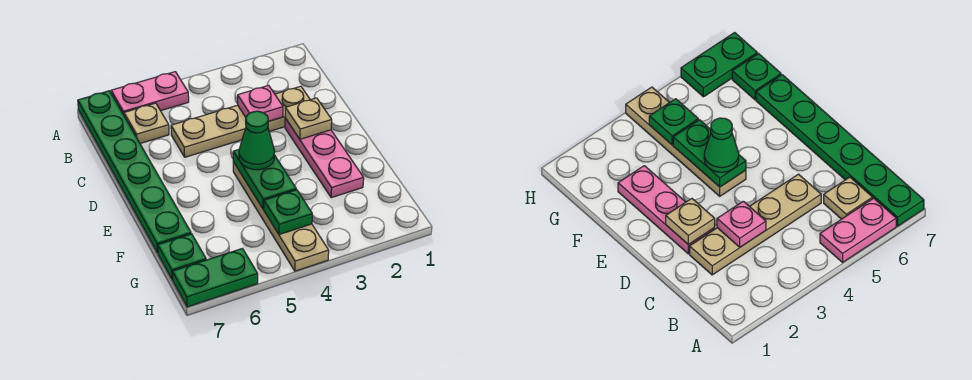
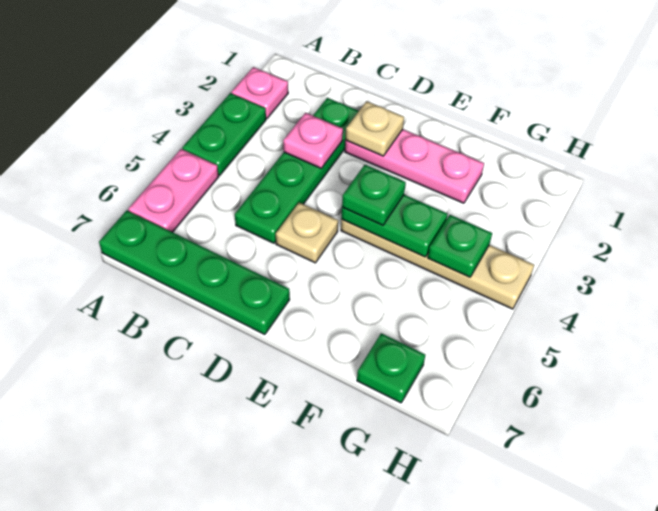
none -> pink 1x1 plate [231,67,288,118]
green 1x6 plate [78,91,191,253] -> green 1x4 plate [99,211,290,335]
tan 1x1 plate [124,103,169,143] -> tan 1x1 plate moved to [276,203,338,263]
tan 1x4 plate [171,86,310,157] -> green 1x4 plate [235,98,359,243]
green 1x1 cone [239,111,275,170] -> green 1x1 plate [342,165,406,225]
green 1x2 plate [172,248,258,307] -> green 1x2 plate moved to [182,93,266,175]

